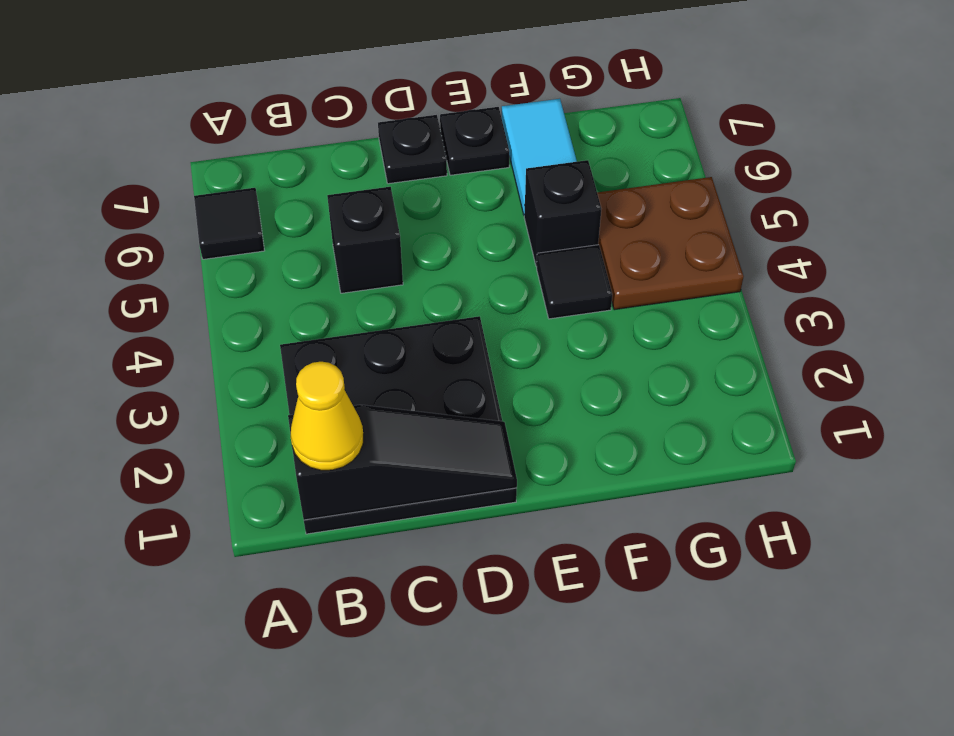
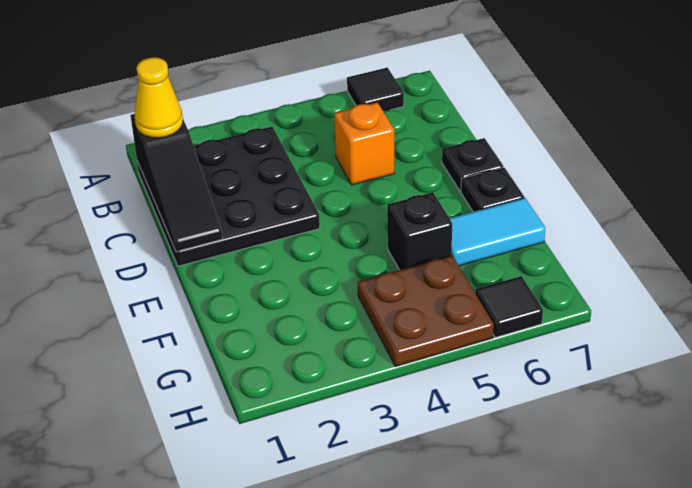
black 1x1 brick [327,187,403,293] -> orange 1x1 brick [334,102,394,185]
black 1x1 tile [537,245,612,319] -> black 1x1 tile moved to [475,276,543,337]

